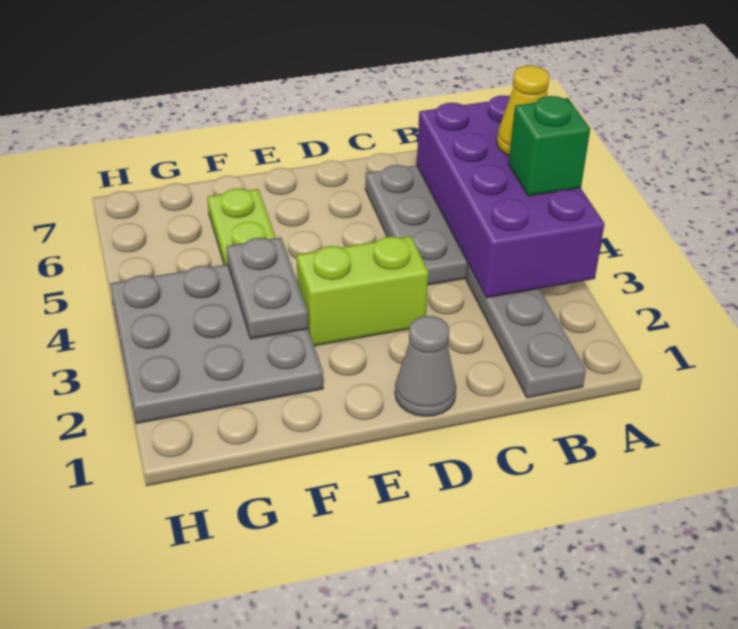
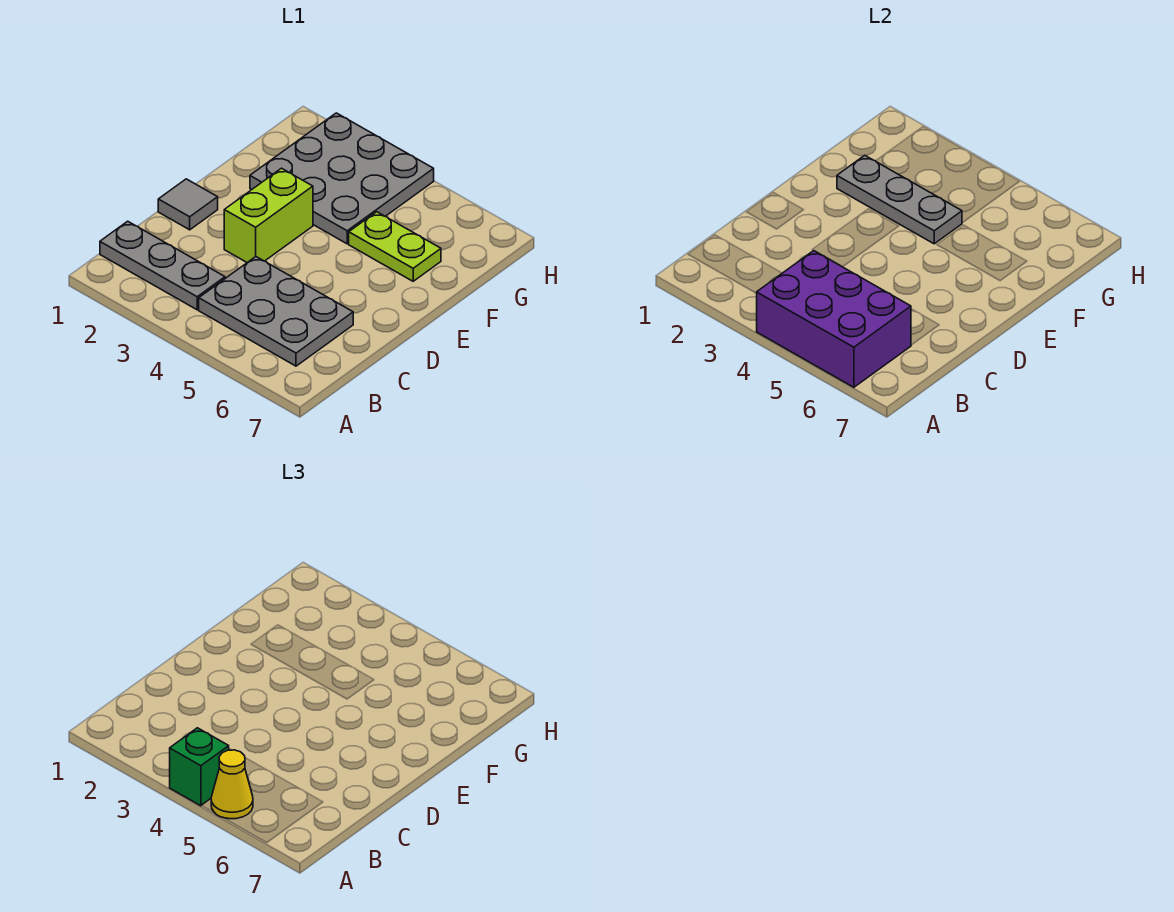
purple 2x4 brick [417,95,604,298] -> purple 2x3 brick [756,251,911,387]
grey 1x1 cone [395,316,456,416] -> grey 1x1 tile [158,179,218,230]
grey 1x2 plate [226,237,308,339] -> grey 1x3 plate [837,155,962,244]

